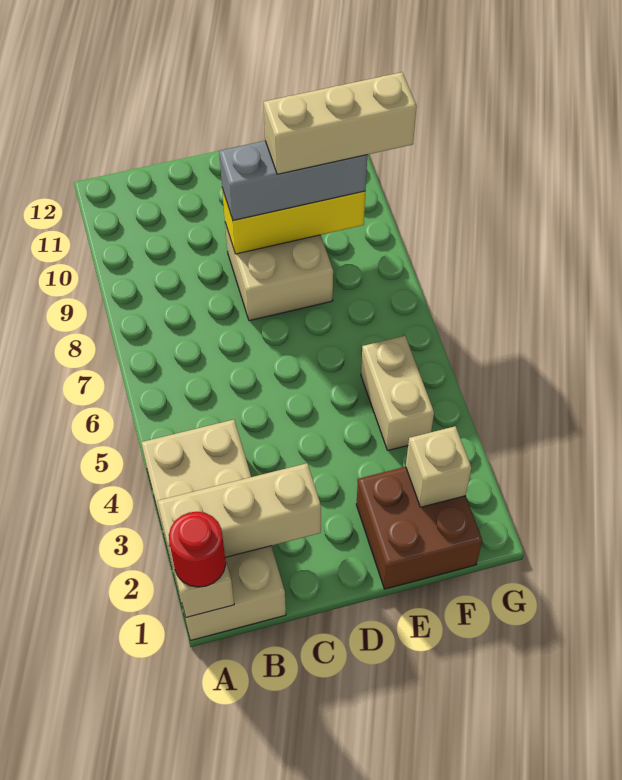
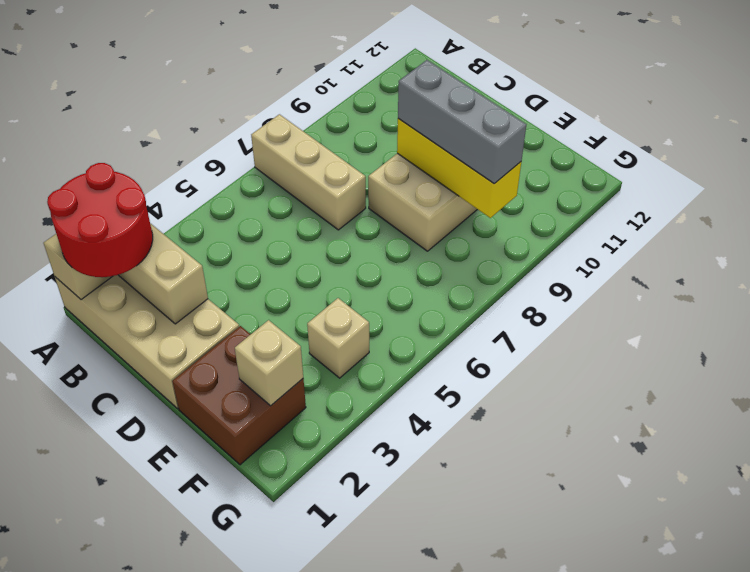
tan 2x4 brick [141,420,286,641] -> tan 2x4 brick turned to [55,275,239,408]
red 1x1 round brick [169,512,226,587] -> red 2x2 round brick [47,163,153,277]
tan 1x3 brick [264,72,417,174] -> tan 1x3 brick moved to [251,114,366,230]
tan 1x2 brick [361,336,434,451] -> tan 1x1 brick [307,298,369,378]

